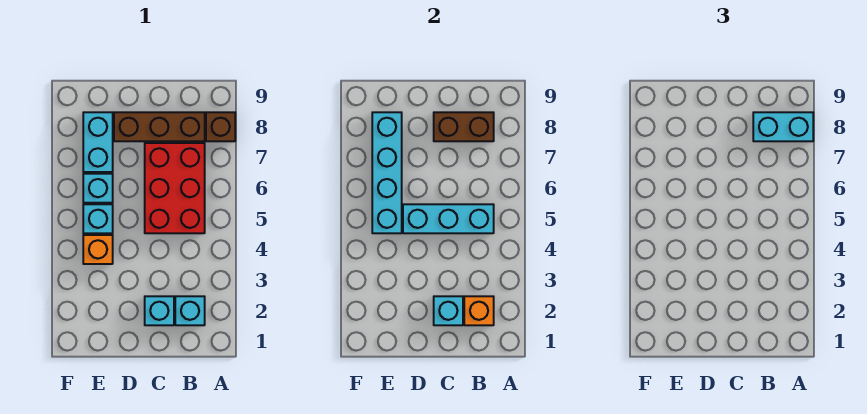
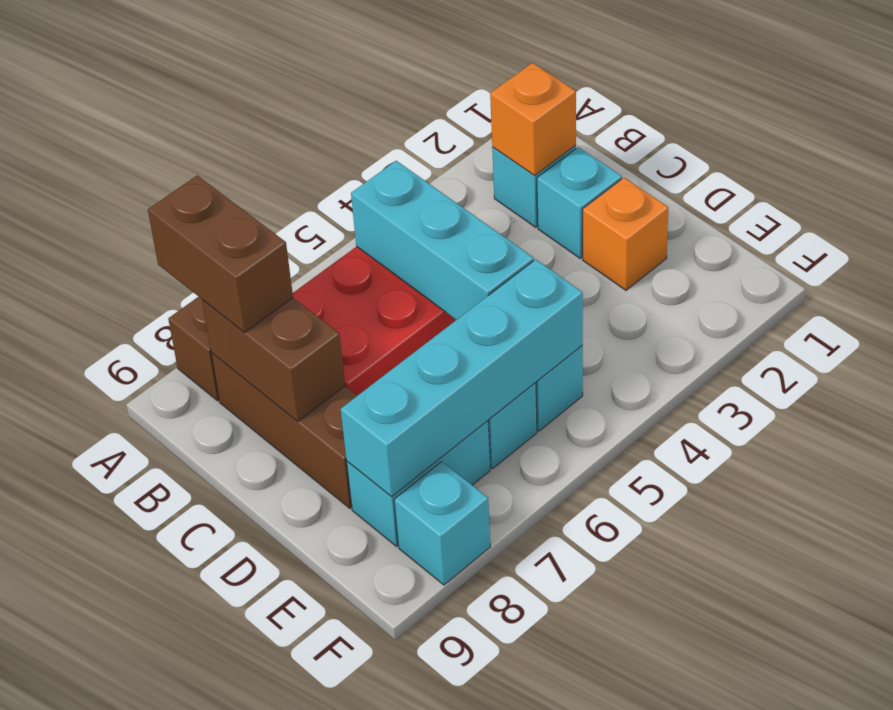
cyan 1x2 brick [753,112,813,141] -> brown 1x2 brick [148,176,293,332]
cyan 1x1 brick [434,296,463,325] -> cyan 1x1 brick moved to [394,462,491,585]
orange 1x1 brick [83,235,113,264] -> orange 1x1 brick moved to [583,178,668,290]

